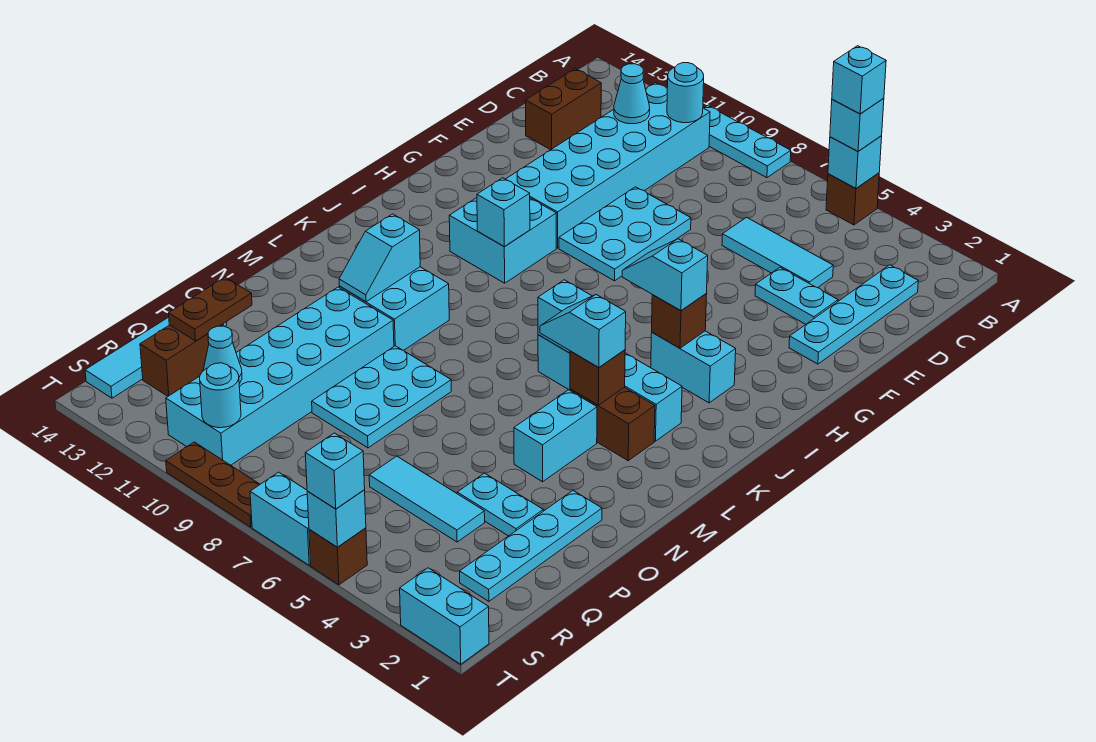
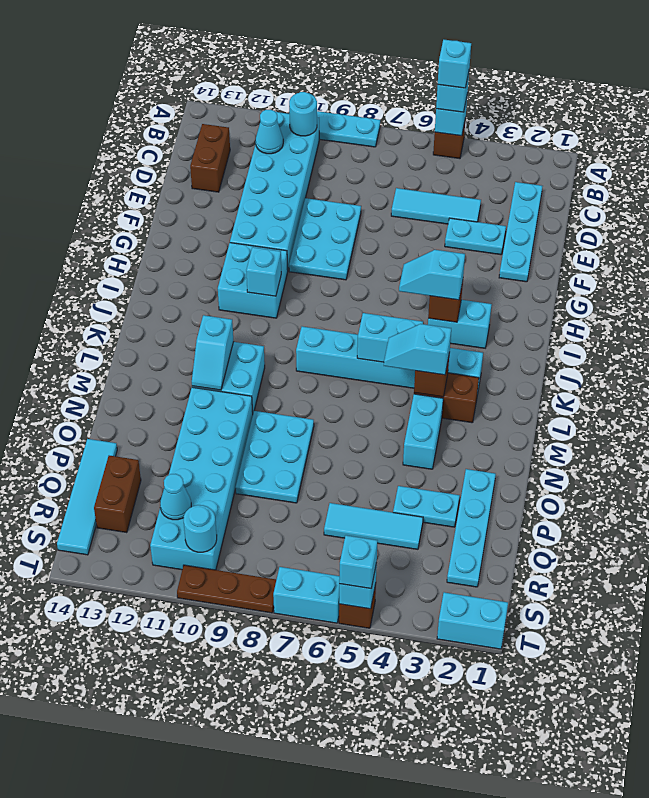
cyan 1x4 brick [538,335,682,441] -> cyan 1x6 brick [296,326,483,395]
brown 1x2 plate [169,277,252,341] -> none

